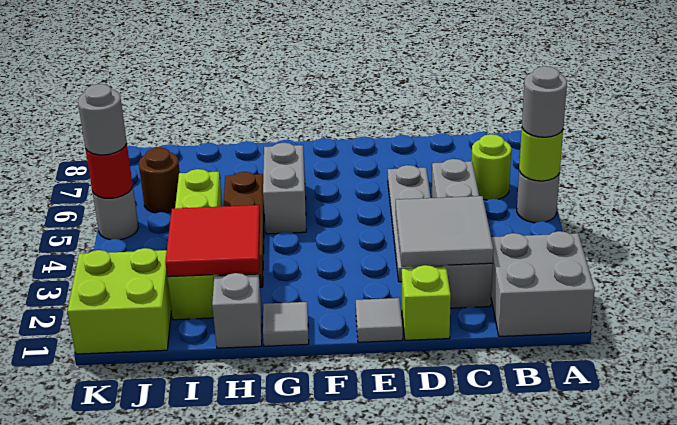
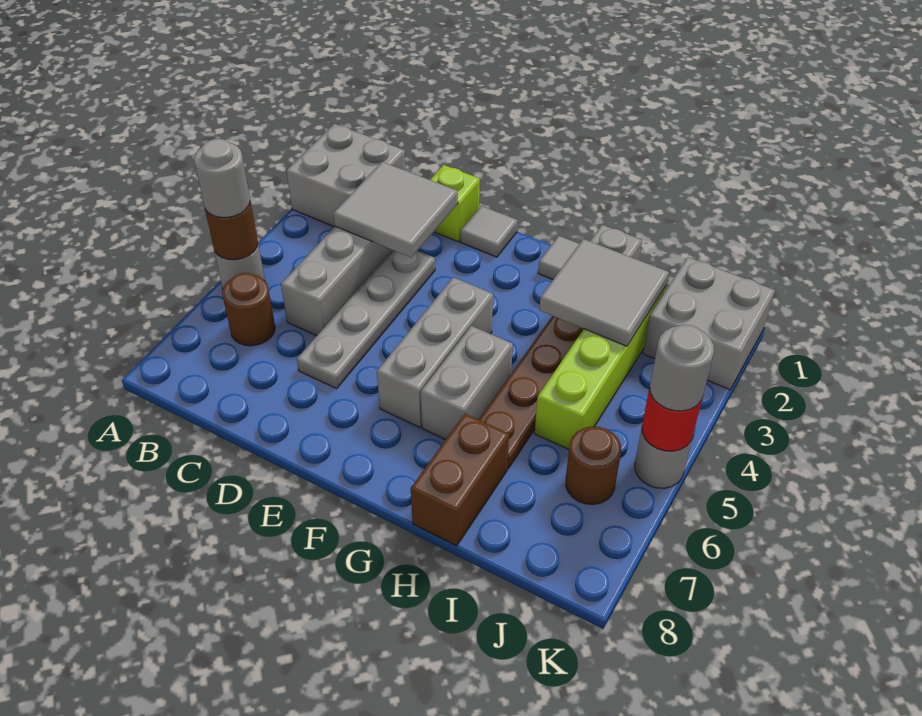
lime 1x1 round brick [519,128,563,181] -> brown 1x1 round brick [205,201,258,260]
lime 1x1 round brick [471,134,511,200] -> brown 1x1 round brick [222,273,275,346]
none -> grey 1x3 brick [377,277,493,427]
red 2x2 tile [166,205,260,277] -> grey 2x2 tile [539,239,669,346]
none -> brown 1x2 brick [411,414,509,546]
lime 2x2 brick [67,248,172,354] -> grey 2x2 brick [643,257,775,390]

